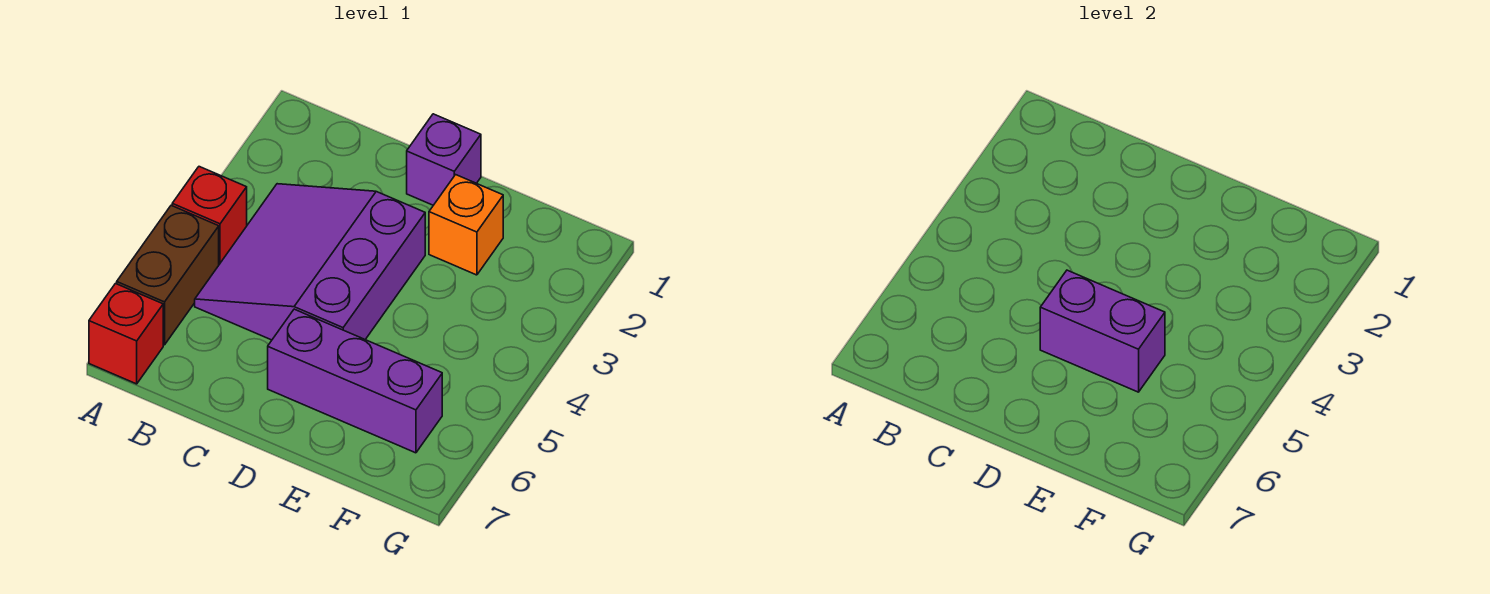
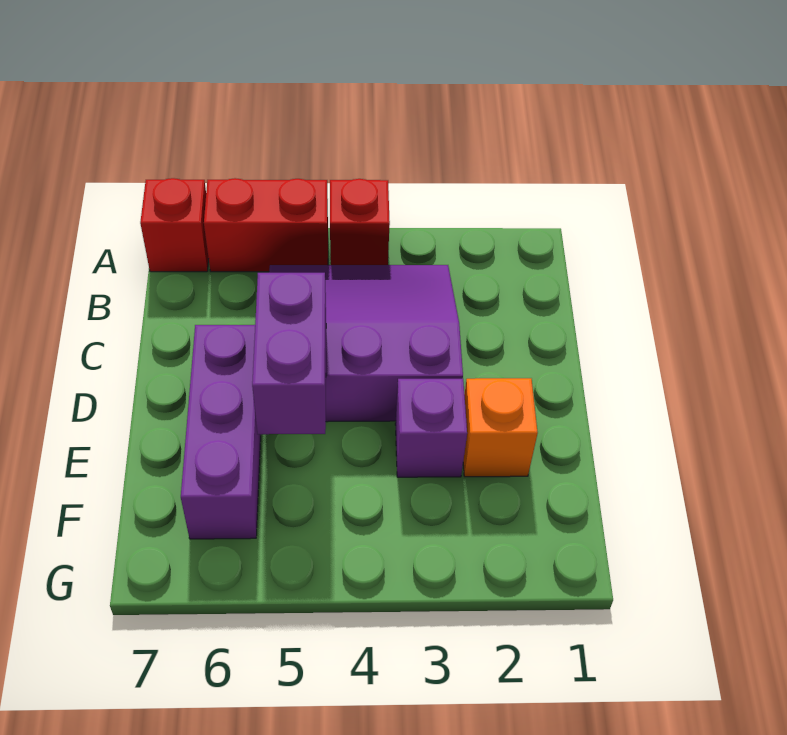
brown 1x2 brick [117,205,219,345] -> red 1x2 brick [204,178,328,272]
purple 1x1 brick [407,114,481,205] -> purple 1x1 brick moved to [395,379,467,477]

